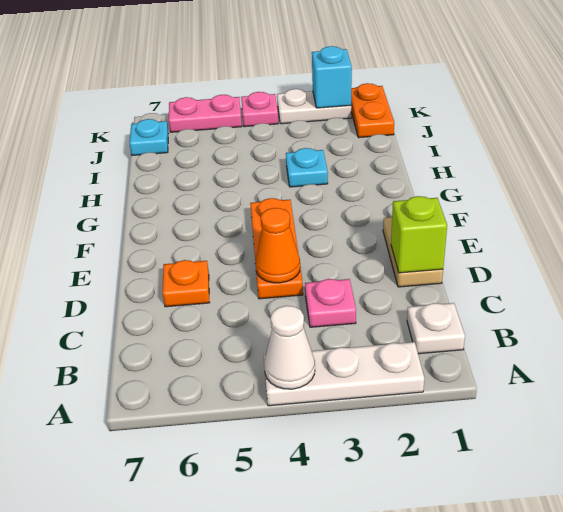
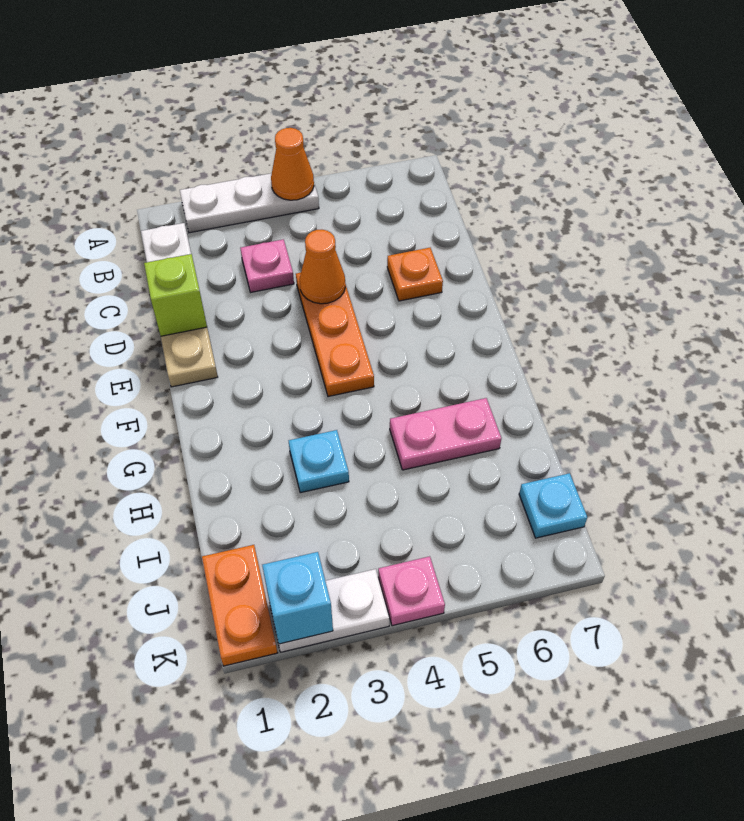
white 1x1 cone [264,306,315,389] -> orange 1x1 cone [271,128,314,200]
pink 1x2 plate [169,95,242,132] -> pink 1x2 plate moved to [390,398,501,470]

